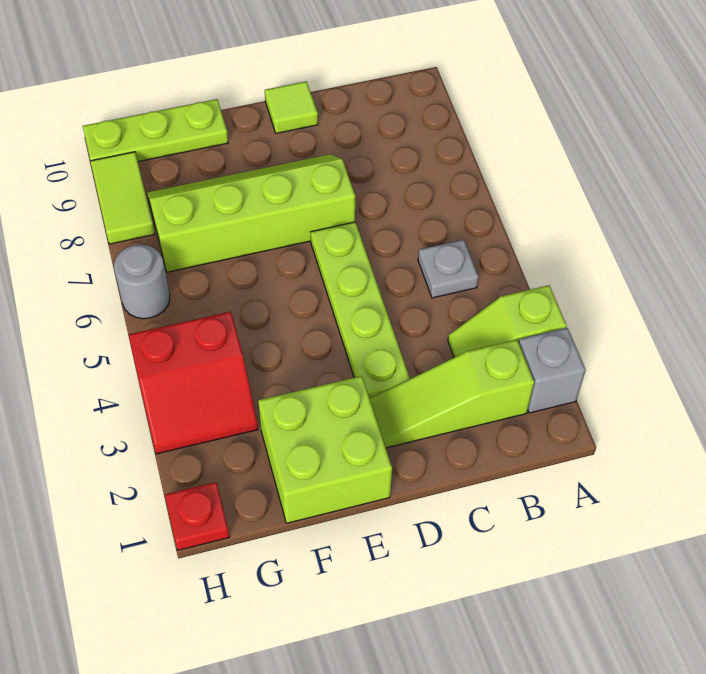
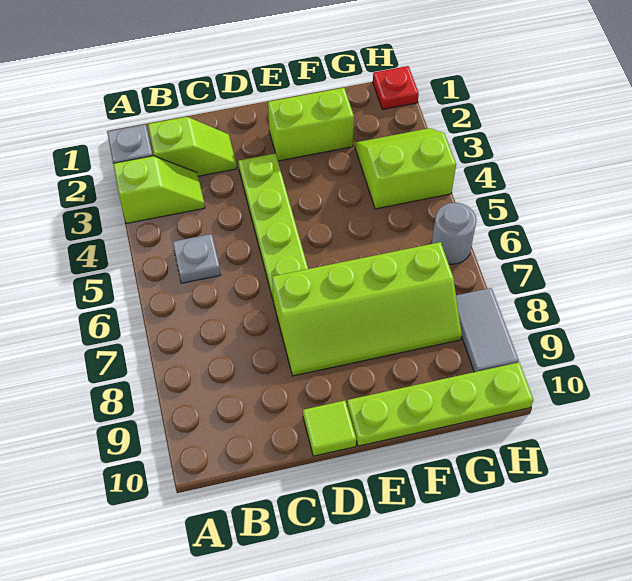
lime 1x3 slope [370,340,534,448] -> lime 1x2 slope [148,117,237,176]
lime 2x2 brick [258,376,392,523] -> lime 1x2 brick [268,88,354,161]
lime 1x3 plate [83,99,228,162] -> lime 1x4 plate [347,362,533,446]
red 2x2 slope [129,312,258,454] -> lime 2x2 slope [355,128,456,209]
lime 1x2 tile [91,152,155,244] -> grey 1x2 tile [456,288,519,372]

